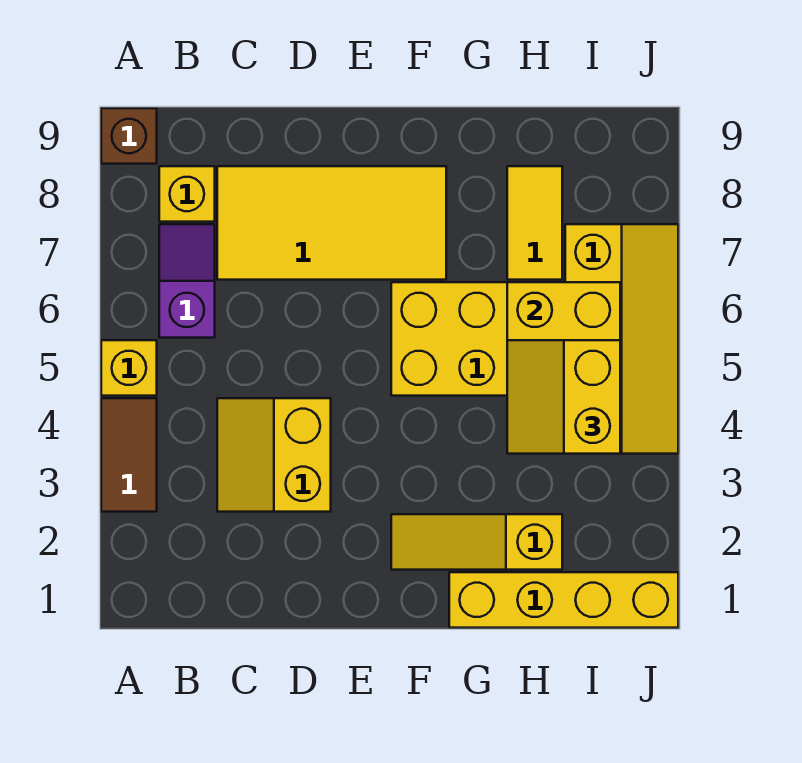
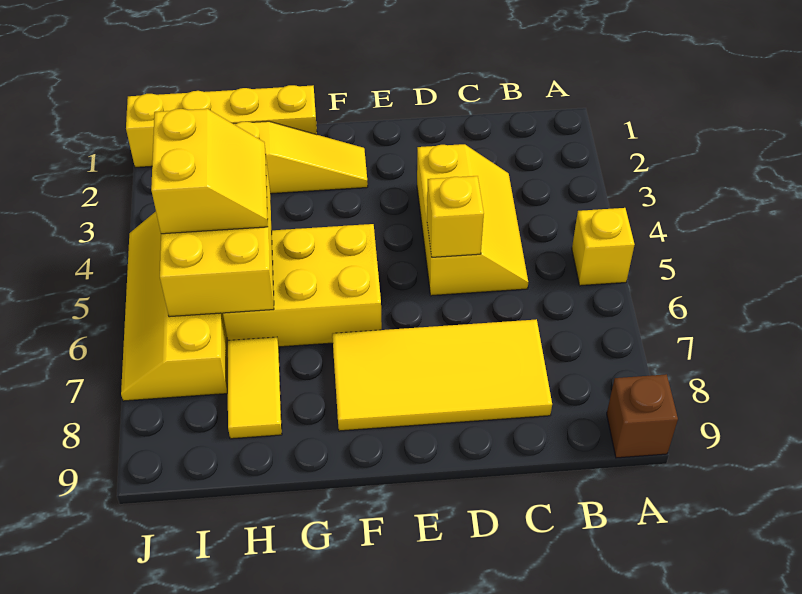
brown 1x2 tile [101,398,157,512] -> none
purple 1x2 slope [159,224,215,338] -> none
yellow 1x1 brick [159,166,215,222] -> yellow 1x1 brick moved to [427,176,484,257]
yellow 2x2 slope [217,398,331,512] -> yellow 2x3 slope [417,144,528,296]

